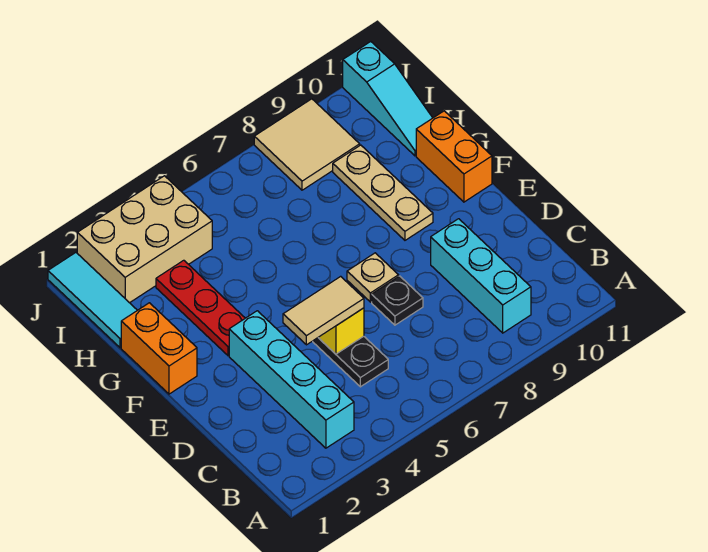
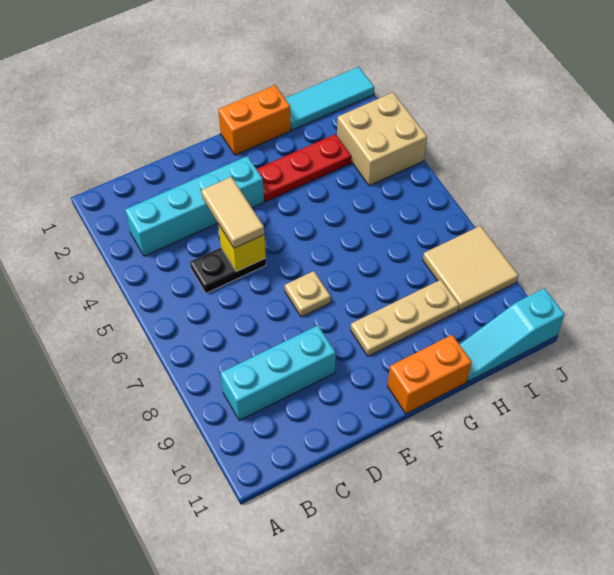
black 1x1 plate [372,276,423,325] -> none
tan 2x3 brick [77,176,212,303] -> tan 2x2 brick [337,93,427,186]

